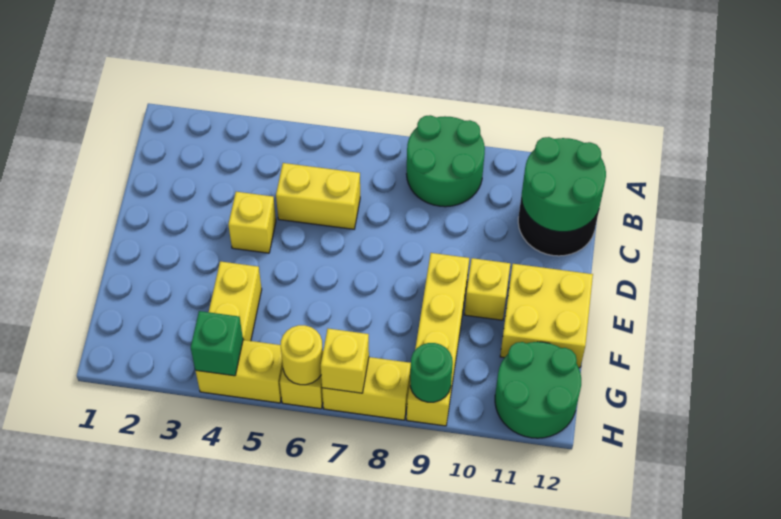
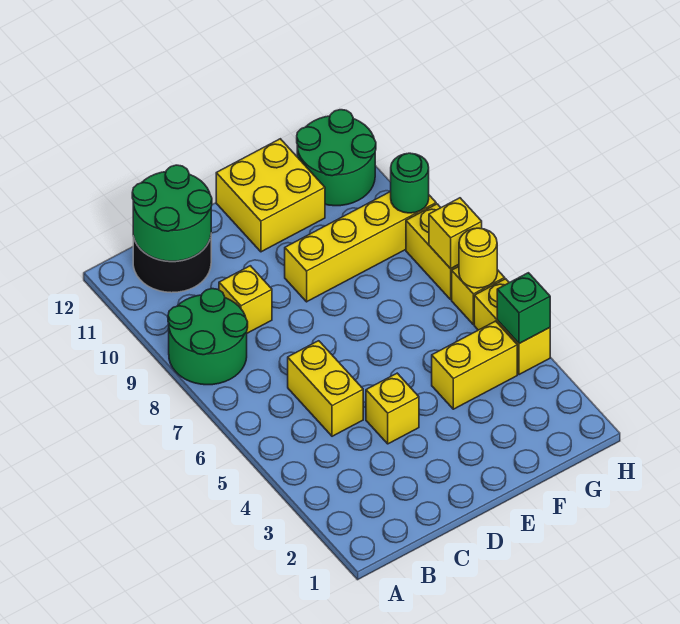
yellow 1x1 brick [464,258,510,320] -> yellow 1x1 brick moved to [219,266,272,333]

